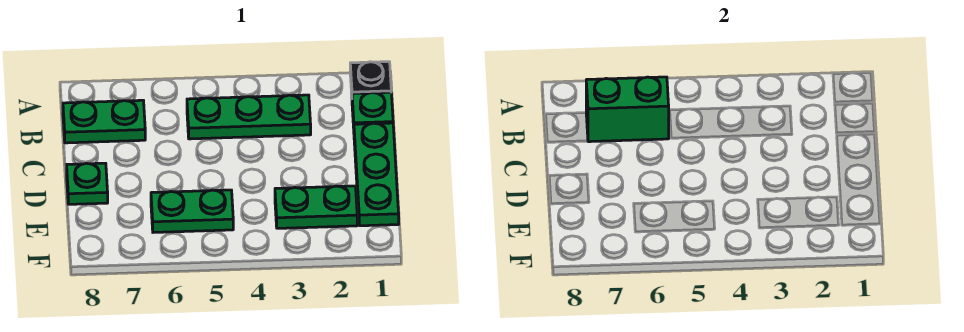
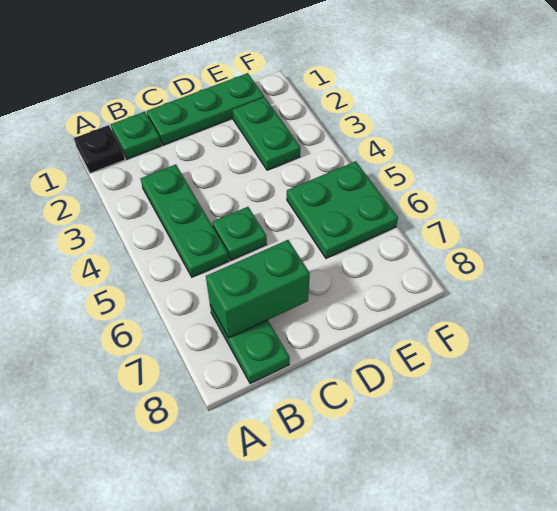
green 1x2 brick [586,77,669,142] -> green 1x2 brick turned to [206,240,310,338]
green 1x1 plate [67,163,108,204] -> green 1x1 plate moved to [212,207,267,260]
green 1x2 plate [151,190,233,232] -> green 2x2 plate [287,161,398,258]

